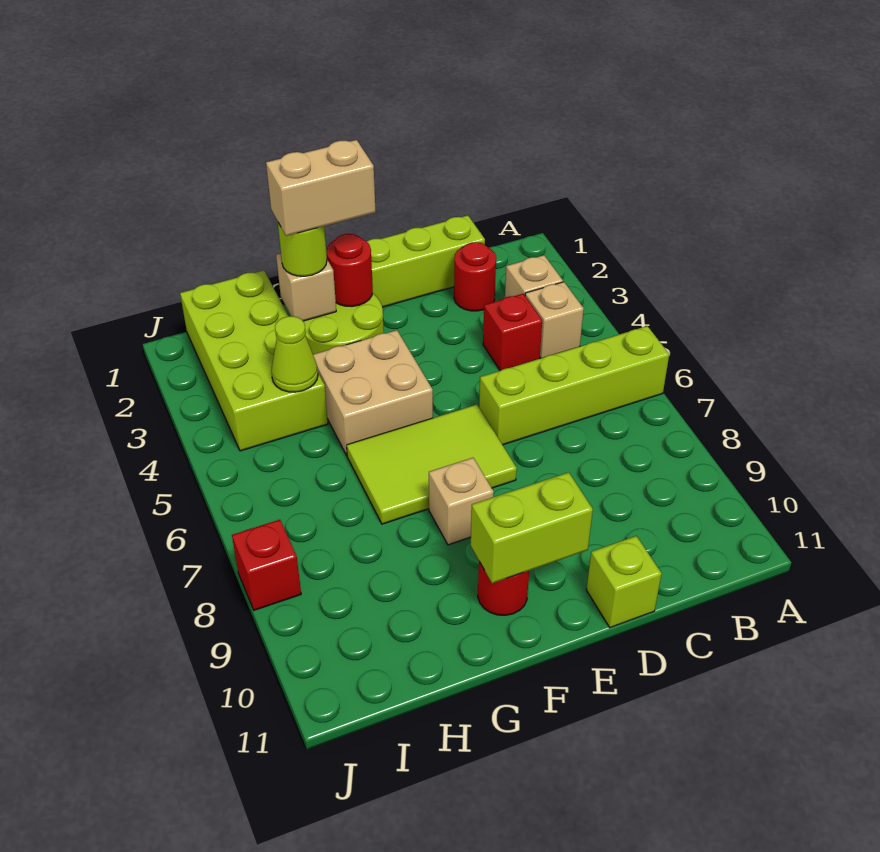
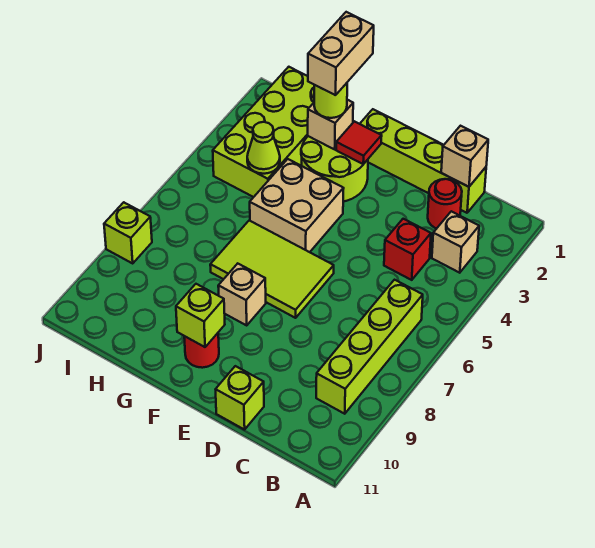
lime 1x4 brick [479,326,669,445] -> lime 1x4 brick turned to [316,280,423,414]
tan 1x1 brick [525,282,584,358] -> tan 1x1 brick moved to [441,126,488,187]
lime 1x2 brick [471,472,593,583] -> lime 1x1 brick [176,284,225,347]
red 1x1 round brick [326,234,373,306] -> red 1x1 tile [336,121,382,164]
tan 1x2 brick [266,140,376,236] -> tan 1x2 brick turned to [308,12,374,95]
red 1x1 brick [232,520,301,610] -> lime 1x1 brick [104,202,152,263]

